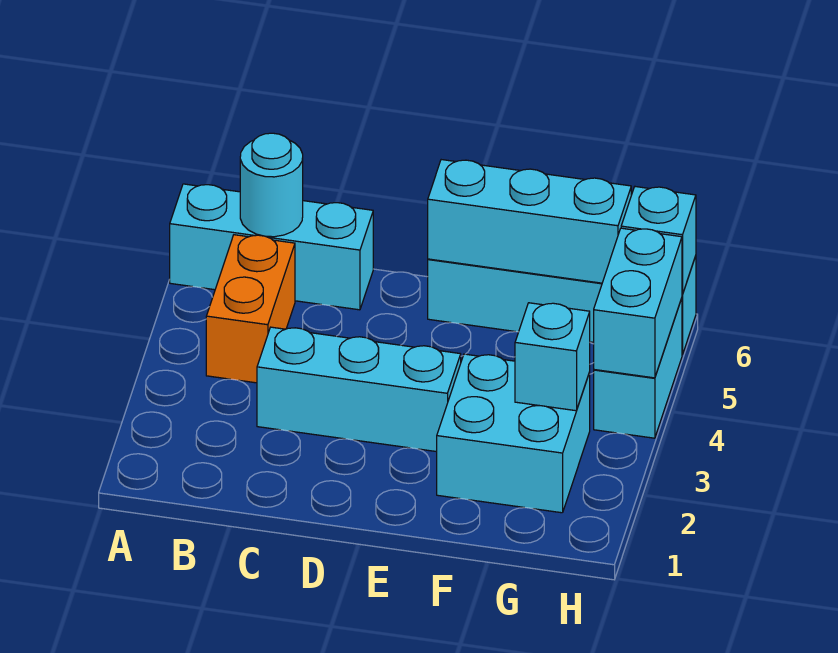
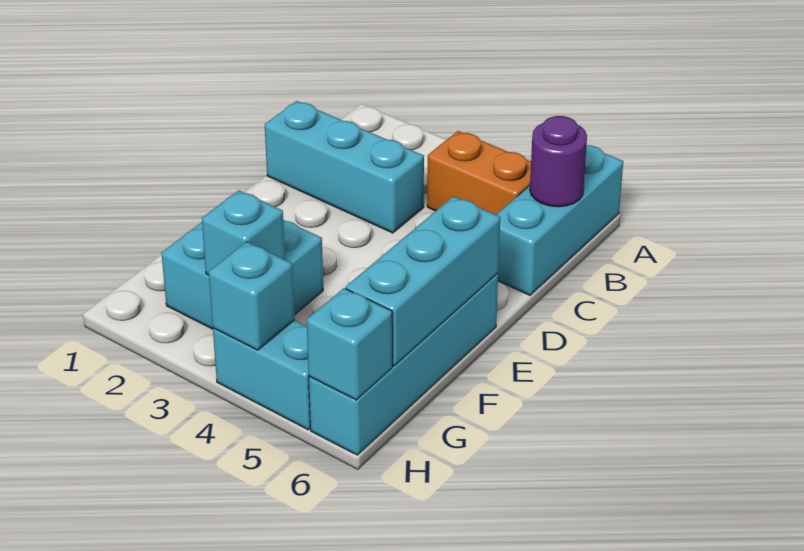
cyan 1x1 round brick [240,133,303,237] -> purple 1x1 round brick [530,116,587,207]
cyan 1x3 brick [257,327,461,452] -> cyan 1x3 brick turned to [265,101,424,233]
cyan 1x2 brick [594,228,682,378] -> cyan 1x1 brick [209,242,295,350]

